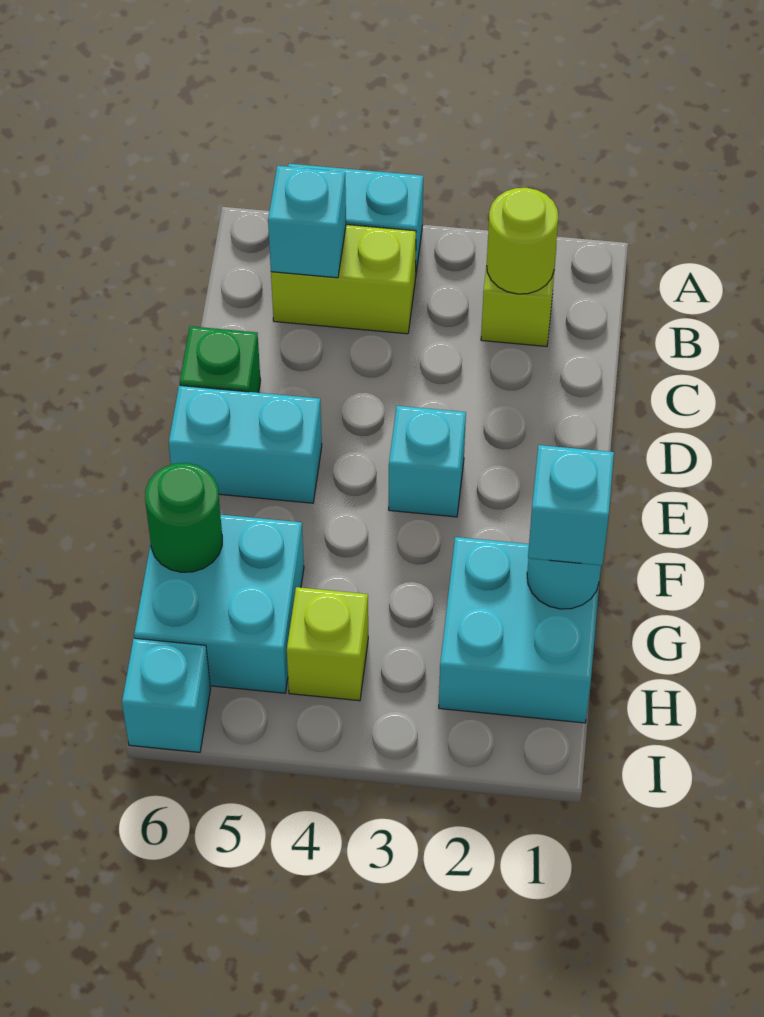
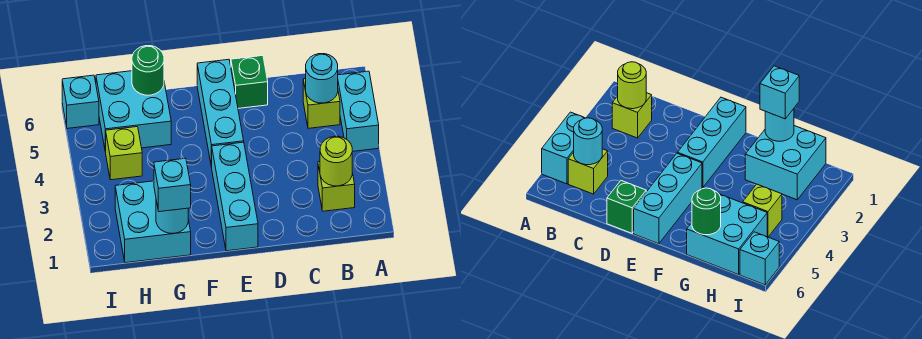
lime 1x2 brick [271,225,416,334] -> lime 1x1 brick [303,79,340,128]
cyan 1x1 brick [268,166,346,278] -> cyan 1x1 round brick [306,54,338,103]
cyan 1x1 brick [389,406,466,517] -> cyan 1x3 brick [212,142,258,251]
cyan 1x2 brick [169,385,322,503] -> cyan 1x3 brick [197,59,244,168]

